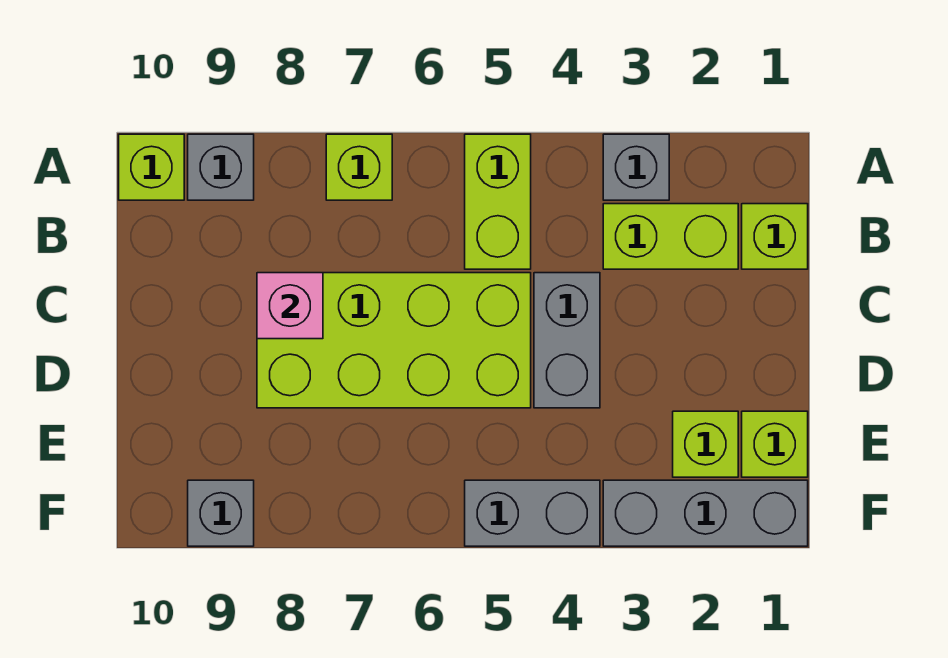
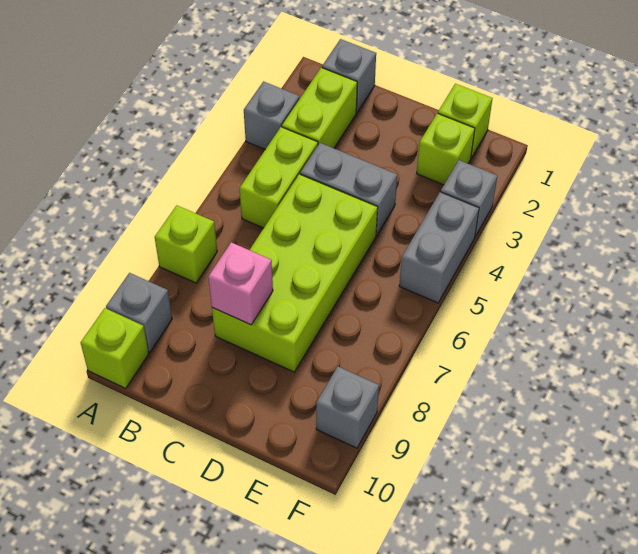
lime 1x2 brick [465,134,531,269] -> lime 1x2 brick turned to [239,127,318,228]
lime 1x1 brick [742,204,808,269] -> grey 1x1 brick [322,39,376,112]
grey 1x3 brick [603,480,808,546] -> grey 1x1 brick [441,160,497,236]

